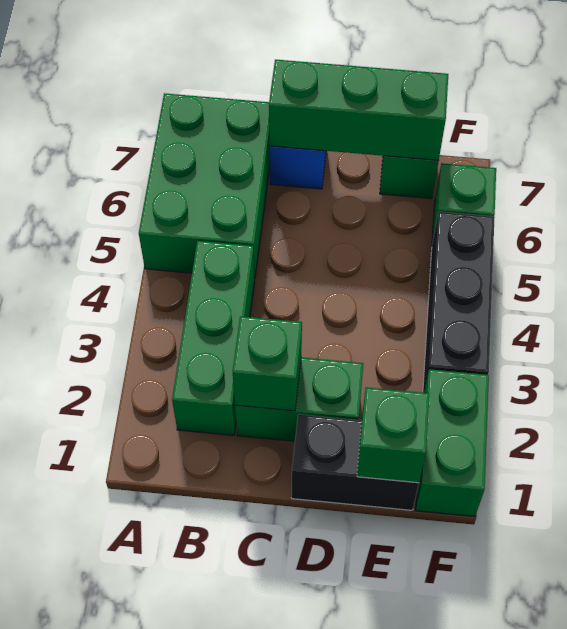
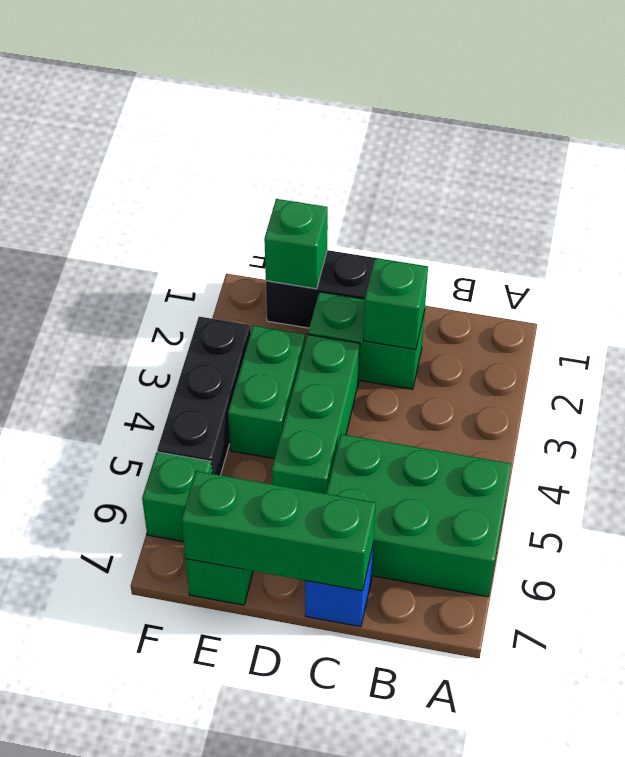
green 2x3 brick [139,93,270,275] -> green 2x3 brick turned to [326,434,511,597]
green 1x3 brick [172,241,255,435] -> green 1x3 brick moved to [272,335,360,494]
green 1x2 brick [416,369,489,517] -> green 1x2 brick moved to [228,325,305,459]

